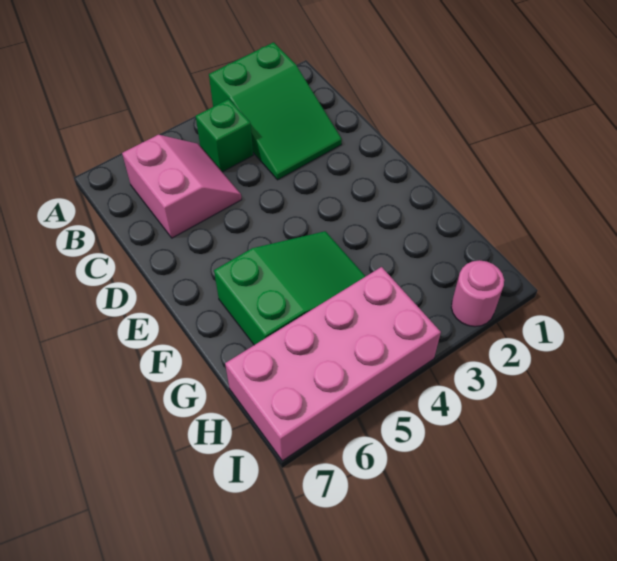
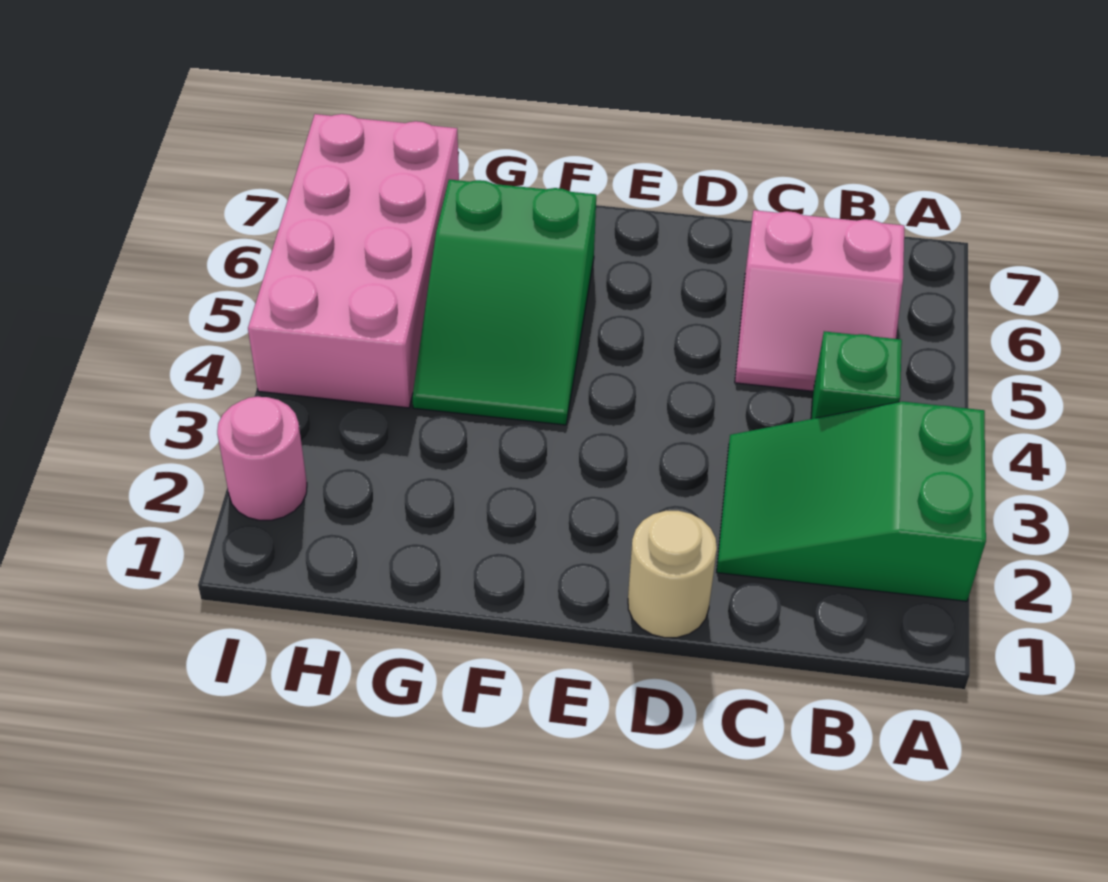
none -> tan 1x1 round brick [628,511,717,638]

